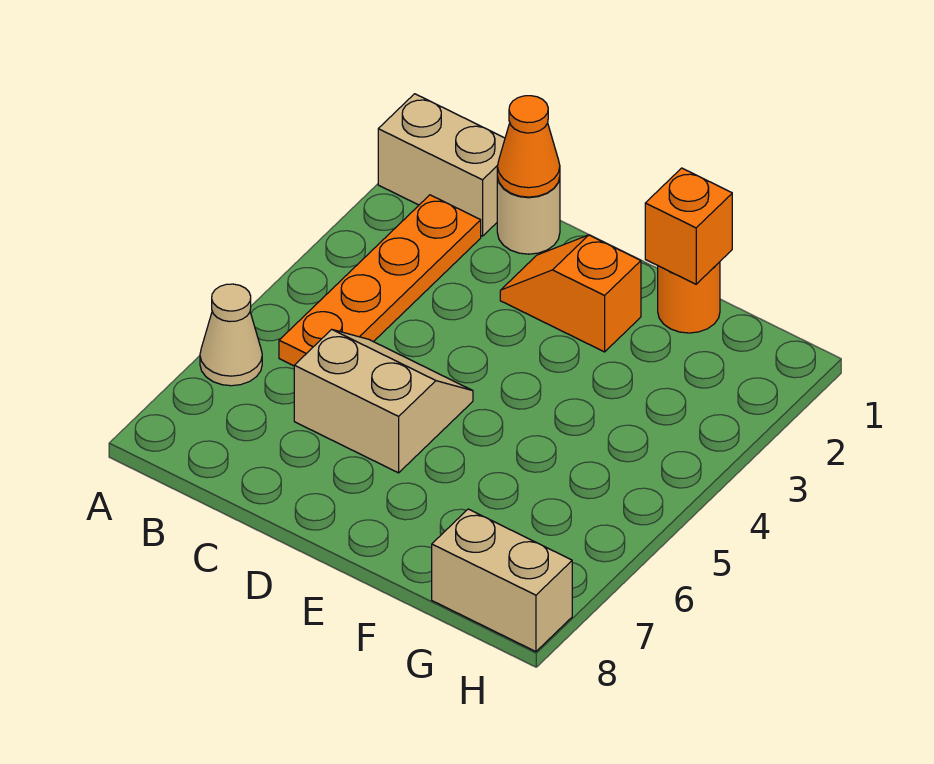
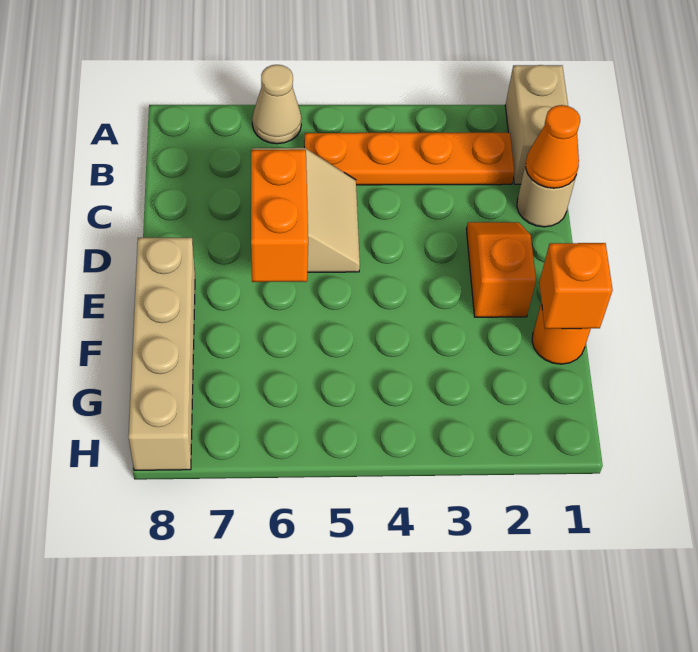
none -> orange 1x2 brick [251,150,308,282]
tan 1x2 brick [432,509,572,652] -> tan 1x4 brick [128,238,195,470]

